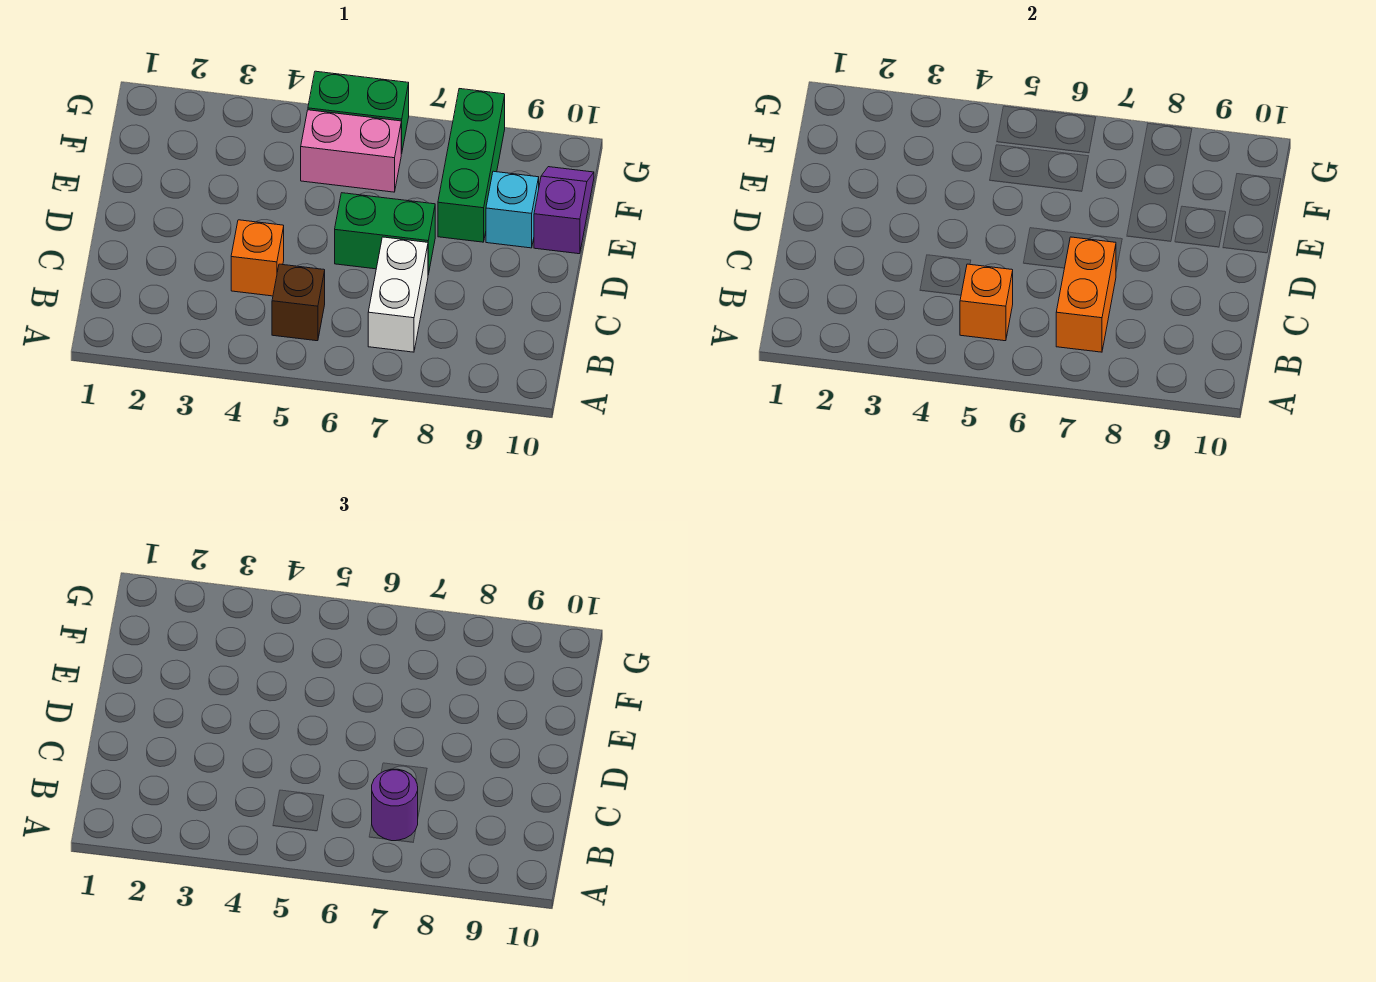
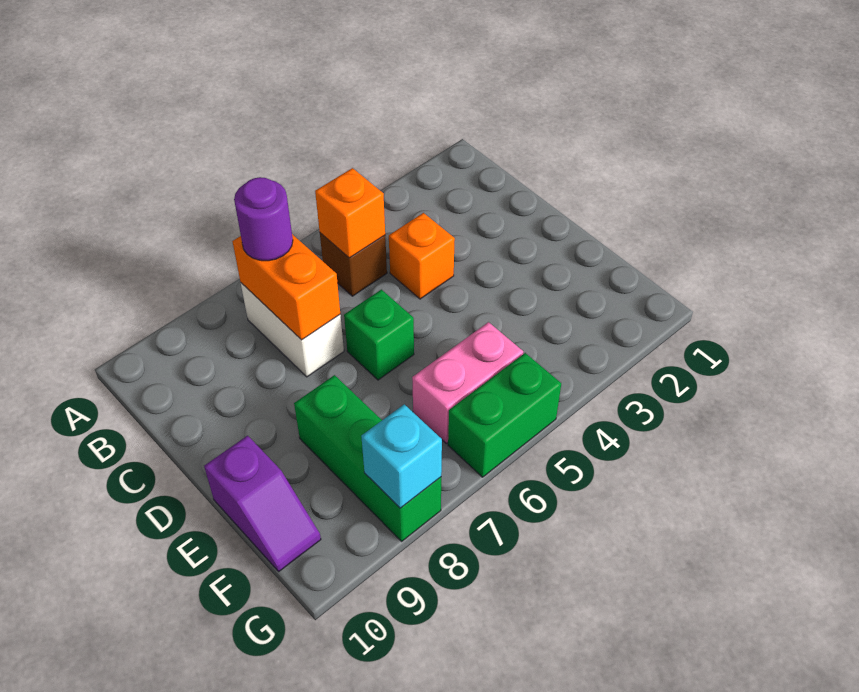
green 1x2 brick [335,193,435,275] -> green 1x1 brick [344,290,414,380]
cyan 1x1 brick [486,171,539,248] -> cyan 1x1 brick moved to [361,404,442,508]

